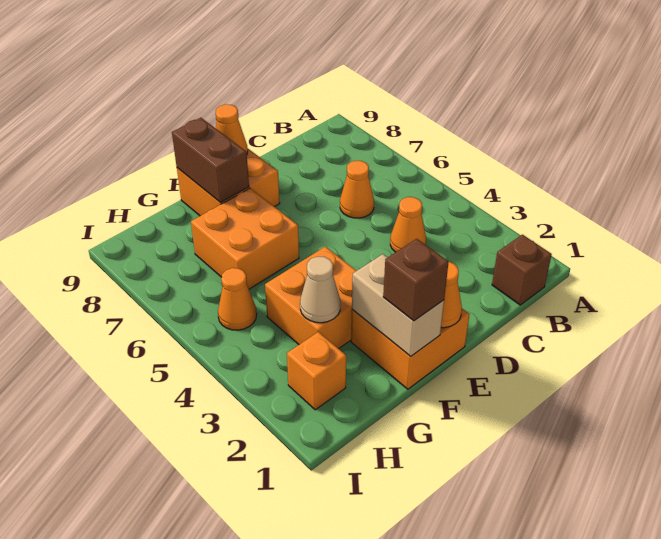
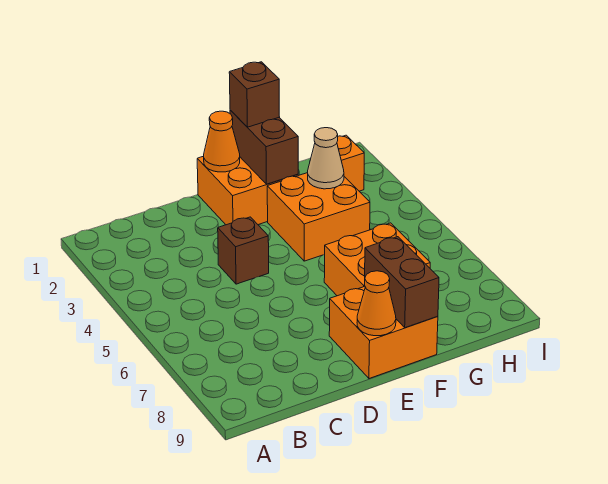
brown 1x1 brick [492,235,552,305] -> brown 1x1 brick moved to [218,217,269,284]
orange 1x1 cone [390,197,426,252] -> none
orange 1x1 cone [340,161,374,218] -> none
tan 1x2 brick [352,254,444,356] -> brown 1x2 brick [230,110,298,184]
orange 1x1 cone [218,268,257,330] -> none

